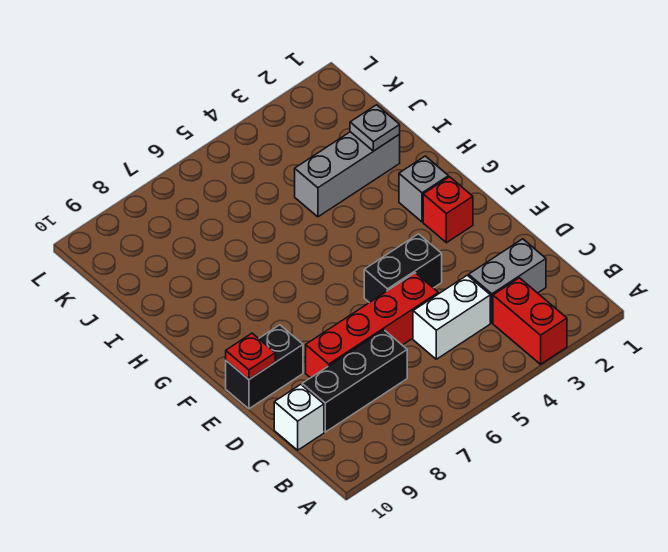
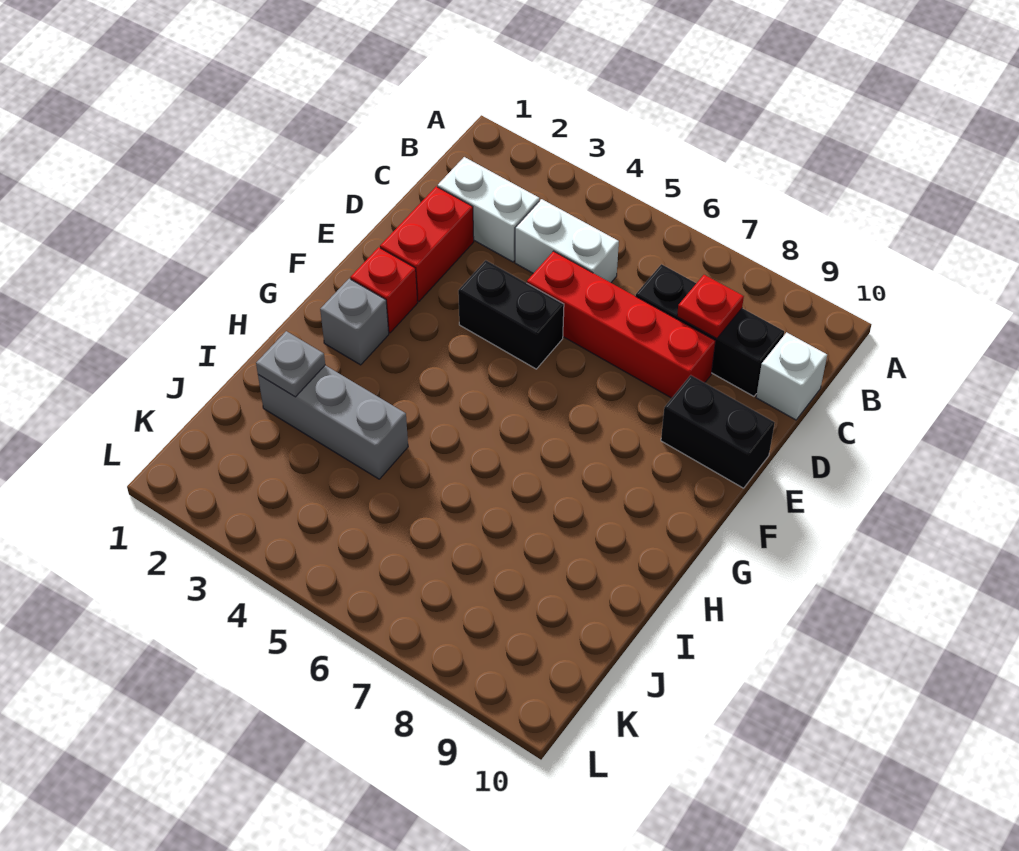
red 1x2 brick [493,278,567,364] -> red 1x2 brick moved to [380,186,474,301]
grey 1x2 brick [469,239,546,323] -> white 1x2 brick [438,157,539,262]
red 1x1 plate [226,333,275,379] -> red 1x1 plate moved to [677,275,744,338]

